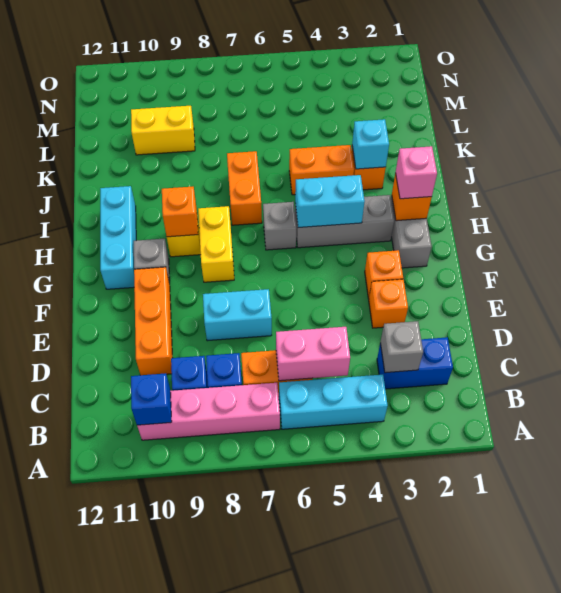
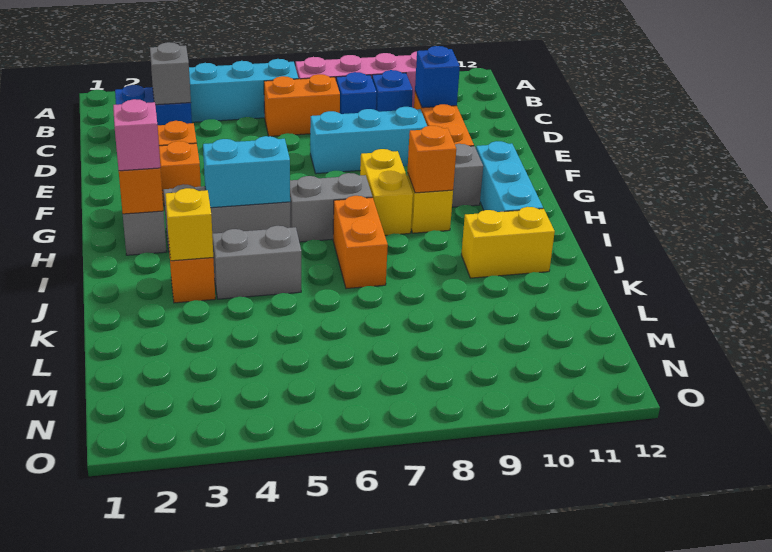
blue 1x1 brick [131,373,172,425] -> blue 1x1 brick moved to [415,46,460,108]
pink 1x2 brick [276,327,350,381] -> none
cyan 1x2 brick [203,289,272,341] -> cyan 1x3 brick [310,107,427,174]
grey 1x1 brick [263,202,296,250] -> grey 1x2 brick [290,173,372,242]
cyan 1x1 brick [352,119,389,169] -> yellow 1x1 brick [165,188,213,261]
orange 1x2 brick [289,145,354,195] -> grey 1x2 brick [212,226,301,299]
yellow 1x2 brick [131,106,195,155] -> yellow 1x2 brick moved to [461,207,555,278]

